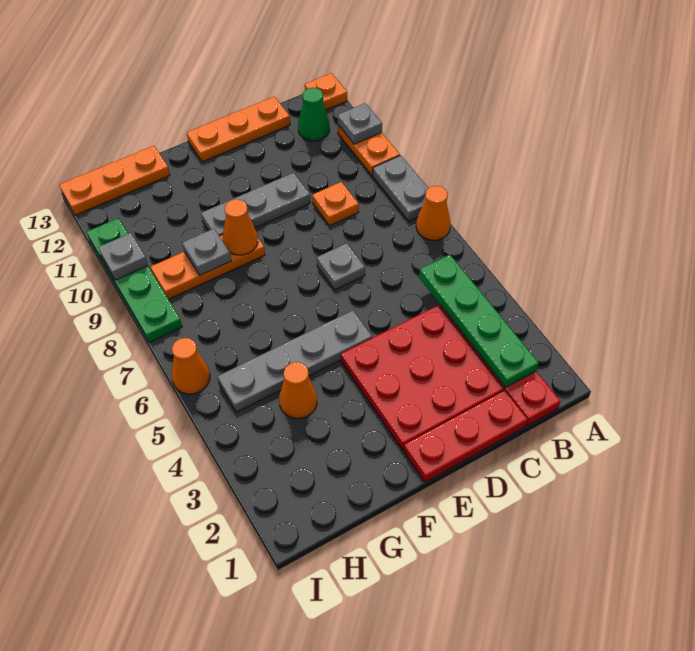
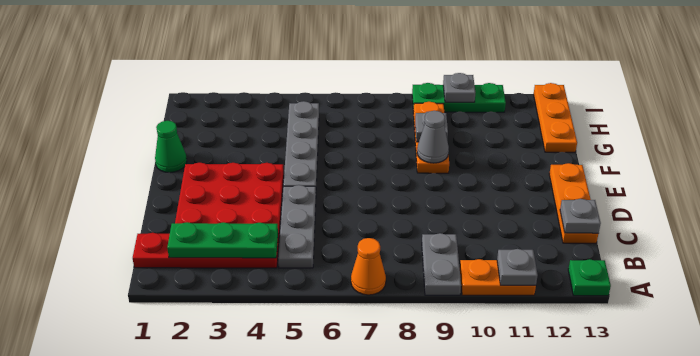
grey 1x2 plate [373,155,428,221] -> grey 1x2 plate turned to [422,233,461,295]
orange 1x1 plate [305,73,347,110] -> green 1x1 plate [568,259,611,296]
green 1x4 plate [419,255,539,387] -> green 1x3 plate [167,222,278,258]
green 1x1 cone [298,88,330,141] -> green 1x1 cone moved to [155,121,187,173]
red 1x3 plate [404,390,528,482] -> none
orange 1x1 plate [312,182,359,226] -> none
grey 1x1 plate [317,243,365,290] -> grey 1x1 plate moved to [560,199,601,233]
grey 1x3 plate [201,173,310,236] -> grey 1x3 plate moved to [278,185,316,268]
orange 1x1 cone [223,199,258,255] -> grey 1x1 cone [417,111,449,163]
orange 1x1 cone [279,362,317,418] -> none
orange 1x1 cone [172,338,210,394] -> none
green 1x4 plate [87,218,182,343] -> green 1x3 plate [412,83,506,112]

